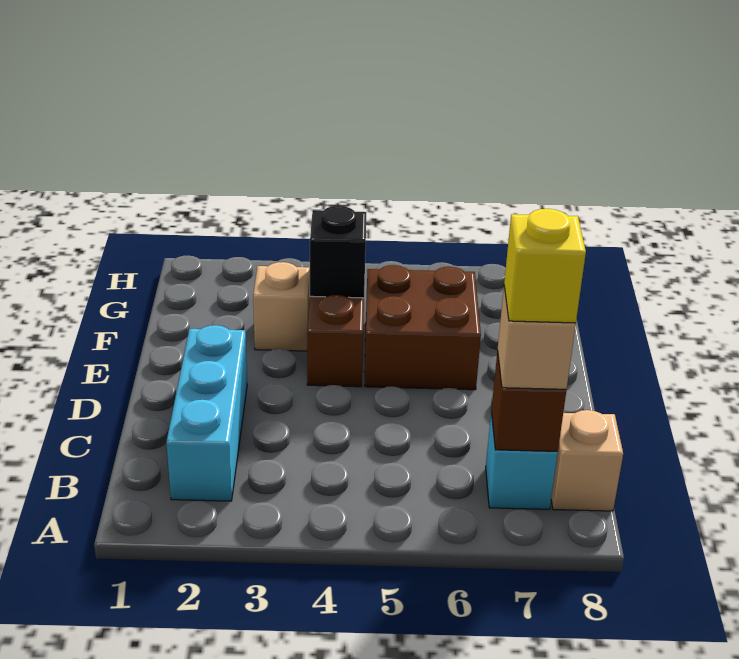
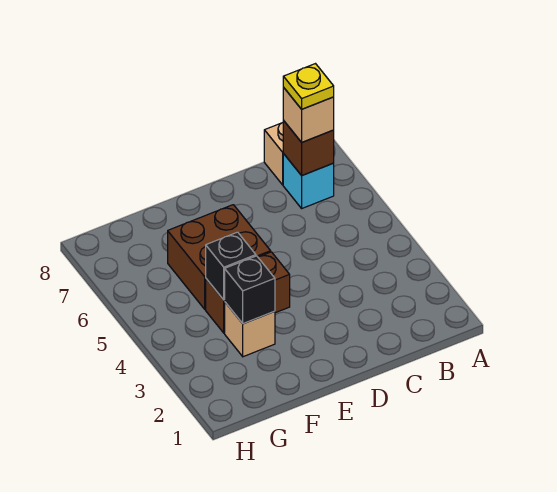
cyan 1x3 brick [166,325,247,501] -> none
yellow 1x1 brick [504,209,586,323] -> yellow 1x1 plate [283,64,334,109]
none -> black 1x1 brick [225,256,275,324]

